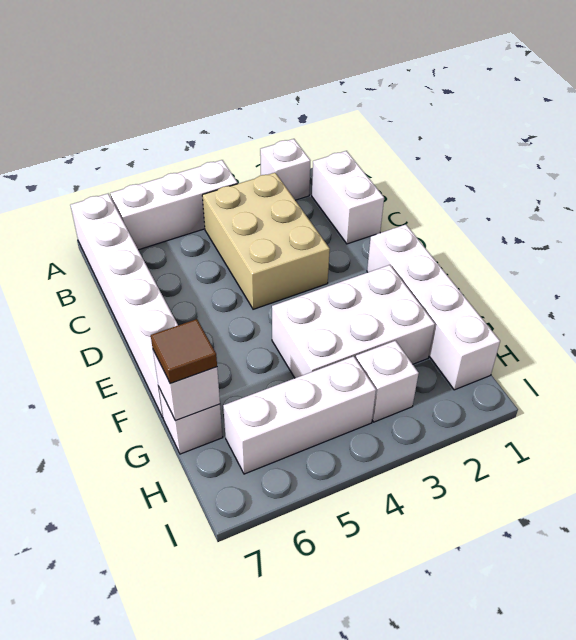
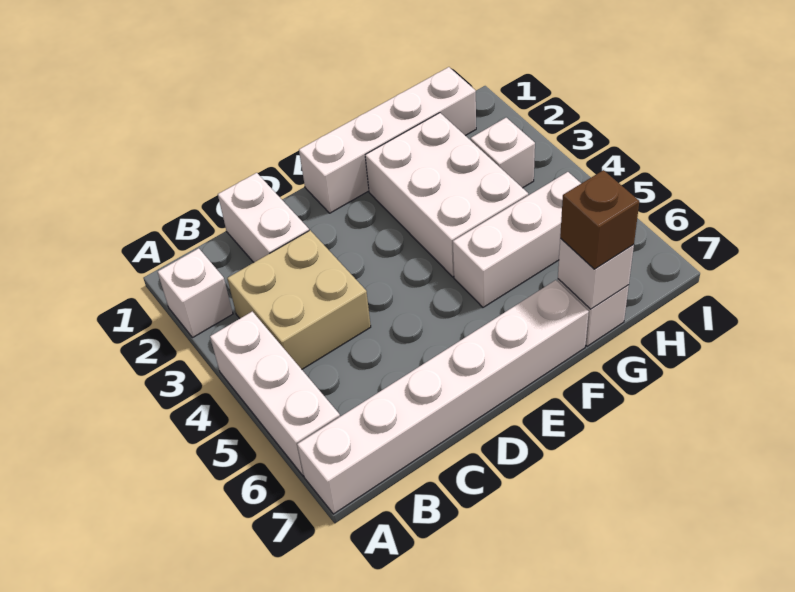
white 1x2 brick [312,151,384,244] -> white 1x2 brick turned to [218,173,309,262]
tan 2x3 brick [202,173,330,309] -> tan 2x2 brick [227,230,371,369]
brown 1x1 tile [151,319,217,383] -> brown 1x1 brick [560,170,639,269]
white 1x3 brick [223,356,376,474] -> white 1x3 brick turned to [453,172,581,307]

